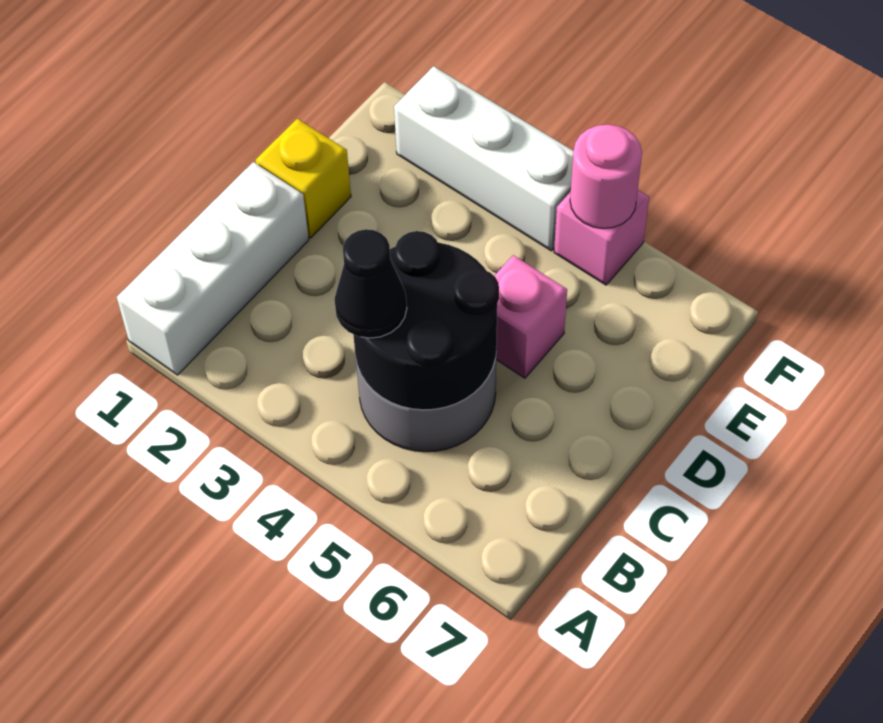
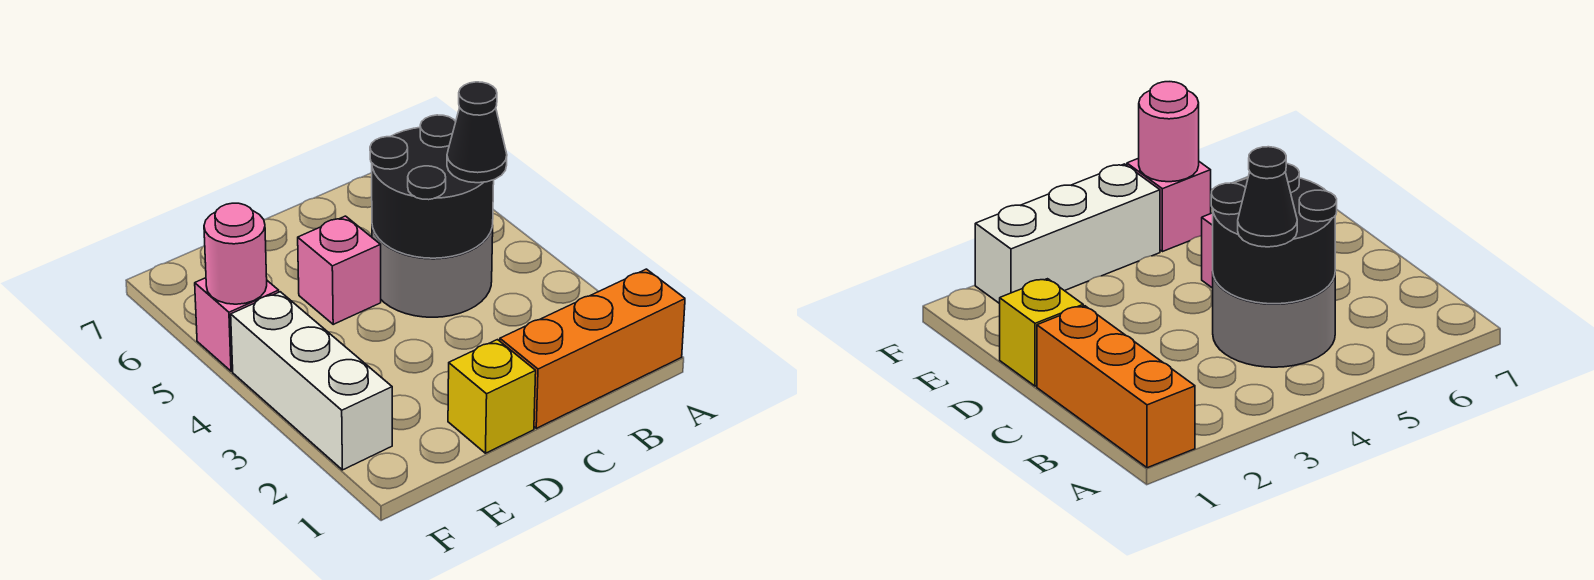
white 1x3 brick [117,162,309,375] -> orange 1x3 brick [500,269,685,428]

